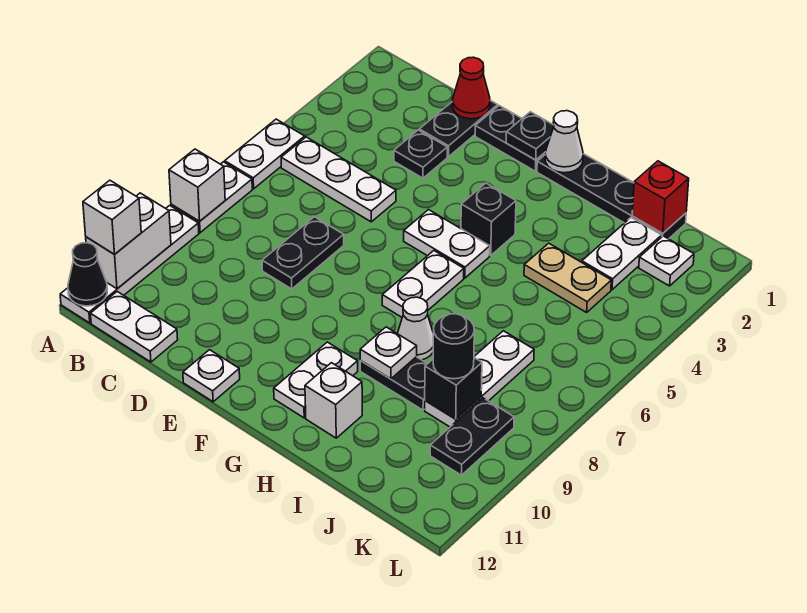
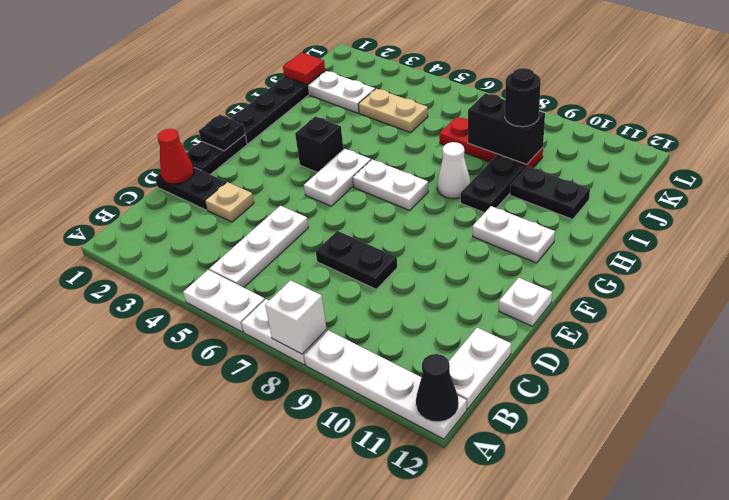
white 1x2 brick [86,193,171,289] -> none
white 1x1 brick [83,180,141,254] -> none
black 1x1 plate [394,130,447,178] -> tan 1x1 plate [205,182,254,222]
white 1x1 cone [545,111,583,173] -> none
white 1x1 plate [360,327,417,379] -> none
white 1x1 brick [305,363,362,438] -> none
tan 1x2 plate [524,243,611,312] -> tan 1x2 plate turned to [358,89,428,133]
red 1x1 brick [632,161,689,233] -> red 1x1 tile [283,52,325,85]
white 1x3 plate [425,331,534,427] -> red 1x3 plate [439,117,543,168]
black 1x1 brick [425,358,482,419] -> black 1x2 brick [468,93,545,164]
white 1x1 plate [639,236,694,286] -> none
black 1x2 plate [430,398,514,475] -> black 1x2 plate moved to [510,166,590,219]

